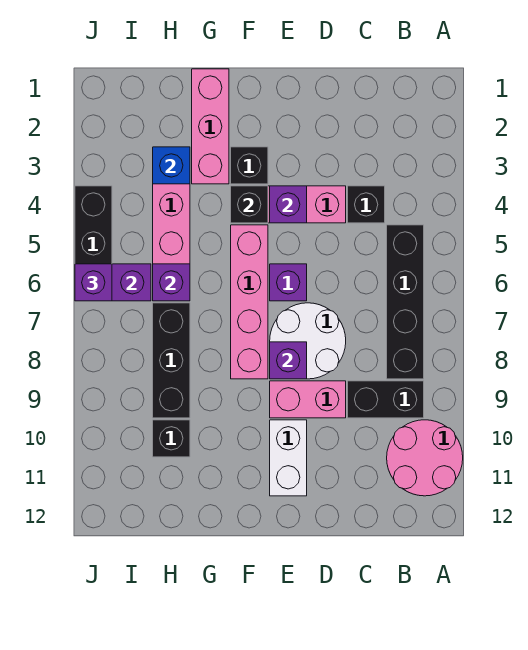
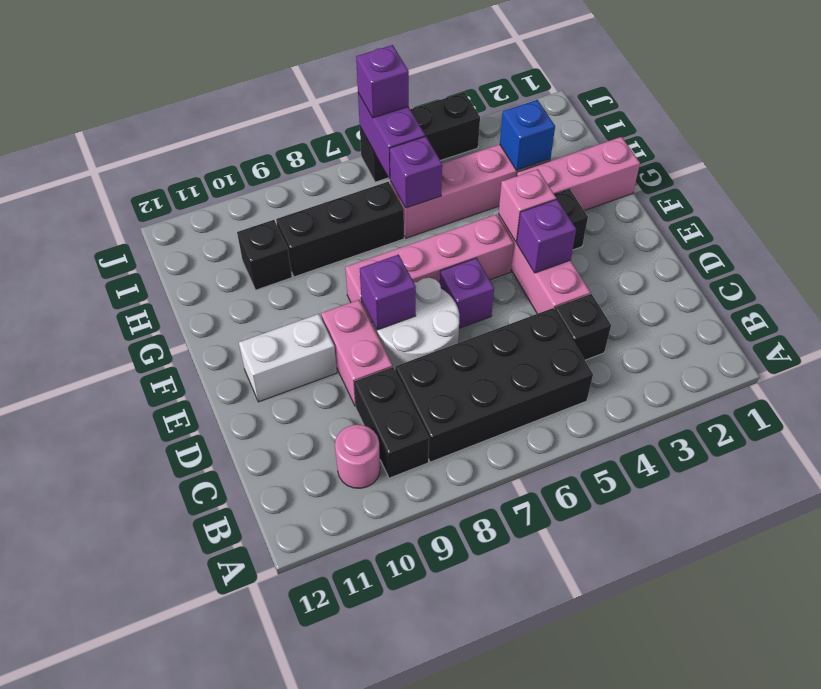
pink 2x2 round brick [387,420,463,496] -> pink 1x1 round brick [335,425,380,488]
black 1x4 brick [387,225,424,379] -> black 2x4 brick [395,308,593,462]
black 1x1 brick [231,186,268,223] -> pink 1x1 brick [498,169,556,242]

